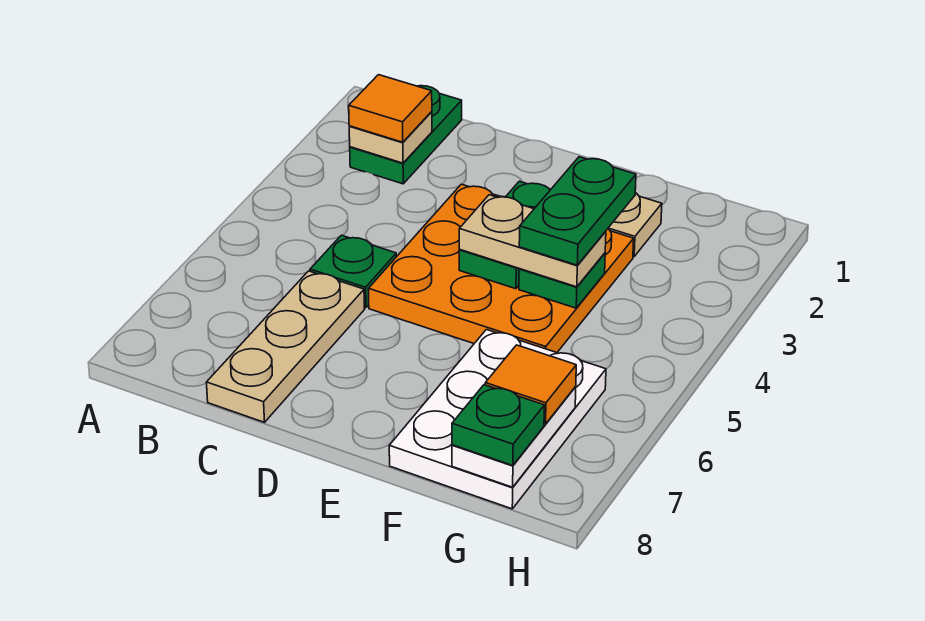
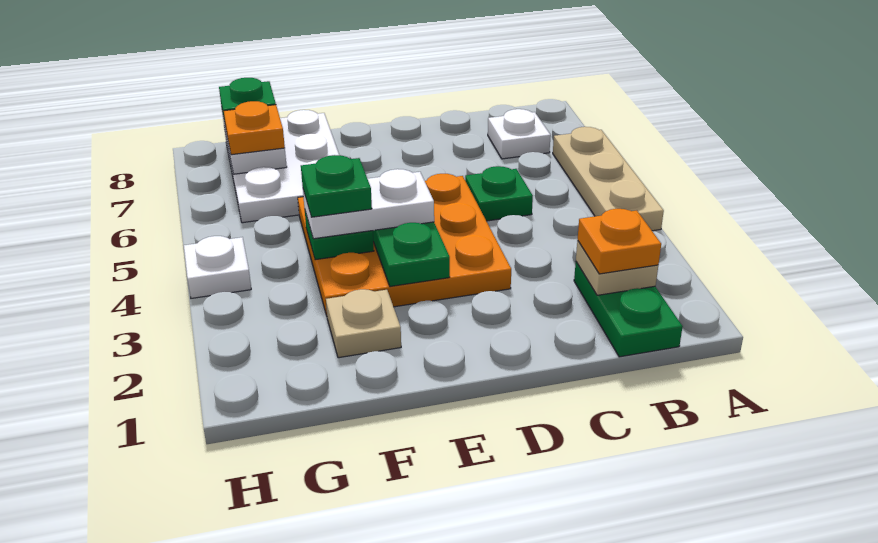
orange 1x1 tile [349,75,432,142] -> orange 1x1 plate [578,209,661,274]
none -> white 1x1 plate [488,109,551,159]
tan 1x3 plate [206,271,365,422] -> tan 1x3 plate moved to [553,127,664,231]
tan 1x2 plate [459,195,606,287] -> white 1x2 plate [303,169,434,239]
green 1x2 plate [519,157,636,265] -> green 1x1 plate [301,155,372,217]
orange 1x1 tile [485,345,576,424] -> orange 1x1 plate [224,101,285,155]
none -> white 1x1 plate [184,236,251,298]

